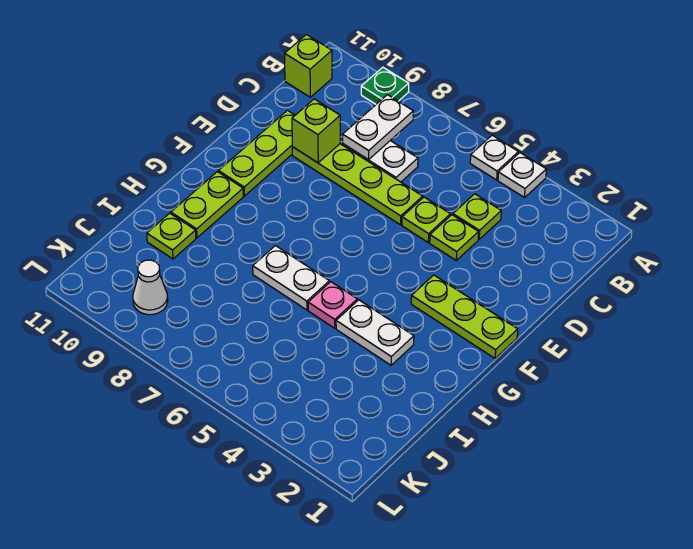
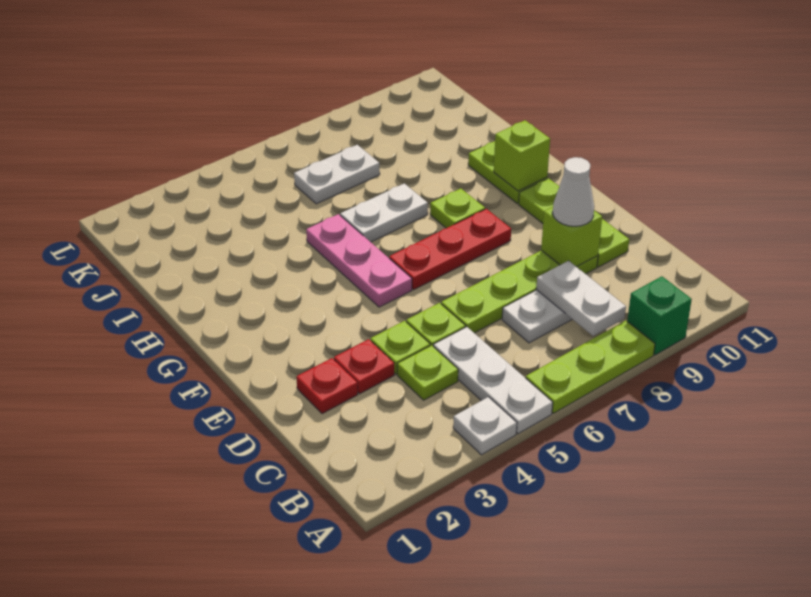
white 1x1 plate [470,135,518,180] -> white 1x3 plate [433,327,553,434]
green 1x1 plate [361,67,409,104] -> green 1x1 brick [627,276,692,355]
lime 1x1 brick [285,35,332,97] -> lime 1x1 brick moved to [494,120,550,191]
none -> red 1x1 plate [296,358,358,414]
none -> red 1x1 plate [334,339,394,394]
lime 1x3 plate [411,275,518,358] -> lime 1x3 plate moved to [526,321,655,413]
none -> red 1x3 plate [389,209,511,290]
white 1x2 plate [336,300,414,365] -> white 1x2 plate moved to [294,145,380,204]
pink 1x1 plate [308,282,357,328] -> pink 1x3 plate [306,214,412,307]
lime 1x1 plate [147,213,196,259] -> lime 1x1 plate moved to [430,188,485,228]
white 1x1 cone [133,260,168,315] -> white 1x1 cone moved to [553,157,594,226]

